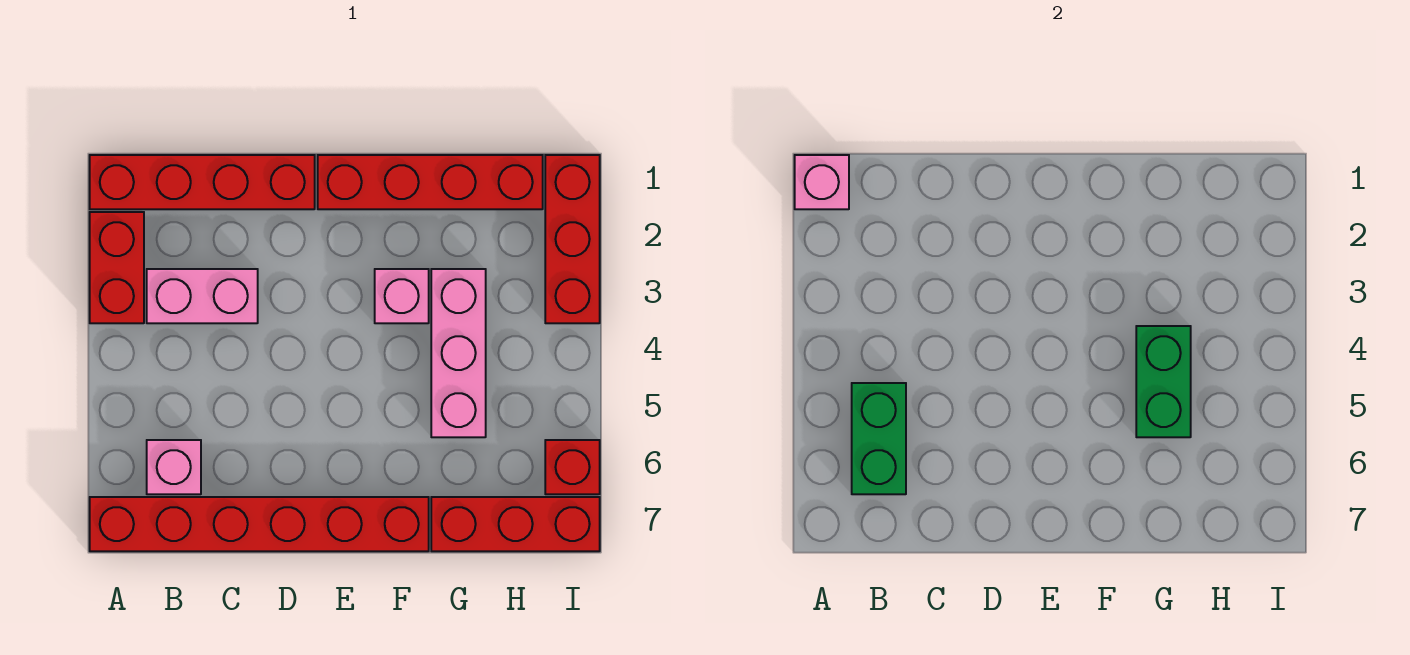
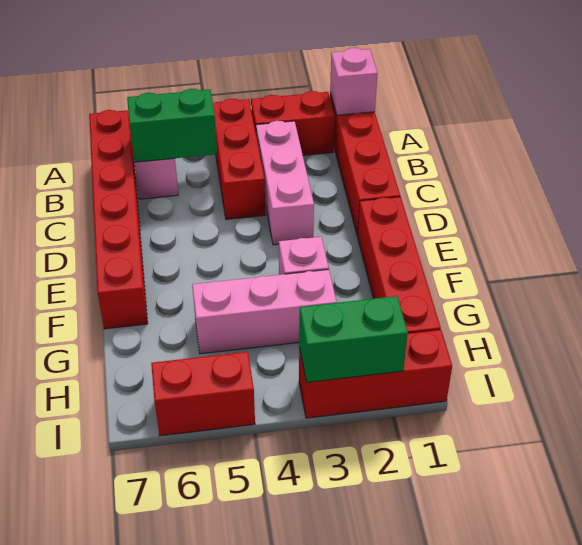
pink 1x2 brick [147,269,258,323] -> pink 1x3 brick [256,121,314,245]
green 1x2 brick [1136,326,1191,437] -> green 1x2 brick moved to [299,296,408,382]
red 1x3 brick [431,497,600,551] -> red 1x3 brick moved to [213,99,265,219]
red 1x1 brick [545,440,600,494] -> red 1x2 brick [151,352,255,436]

